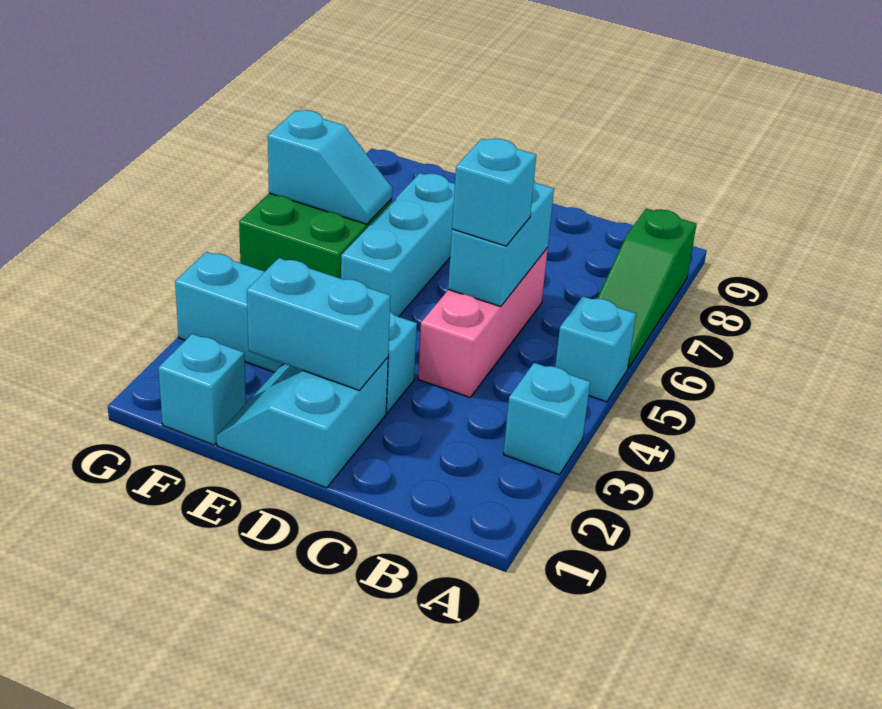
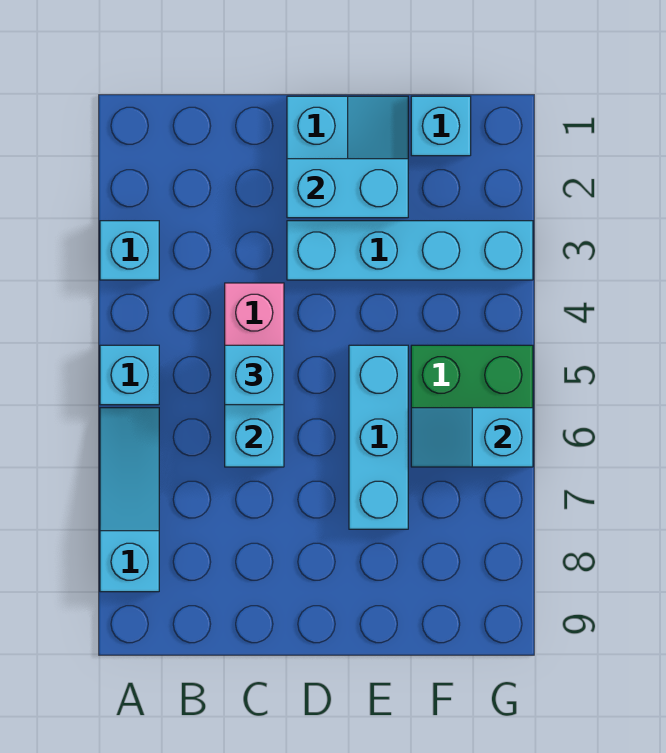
green 1x3 slope [597,209,697,368] -> cyan 1x3 slope [100,408,159,592]

